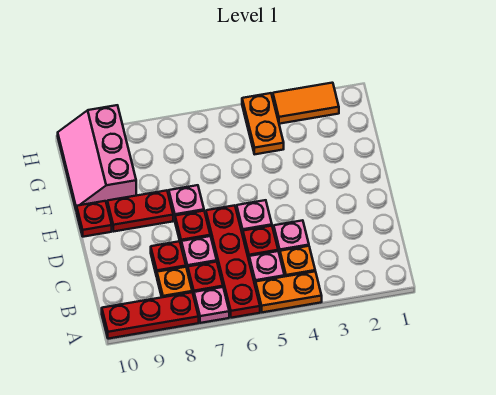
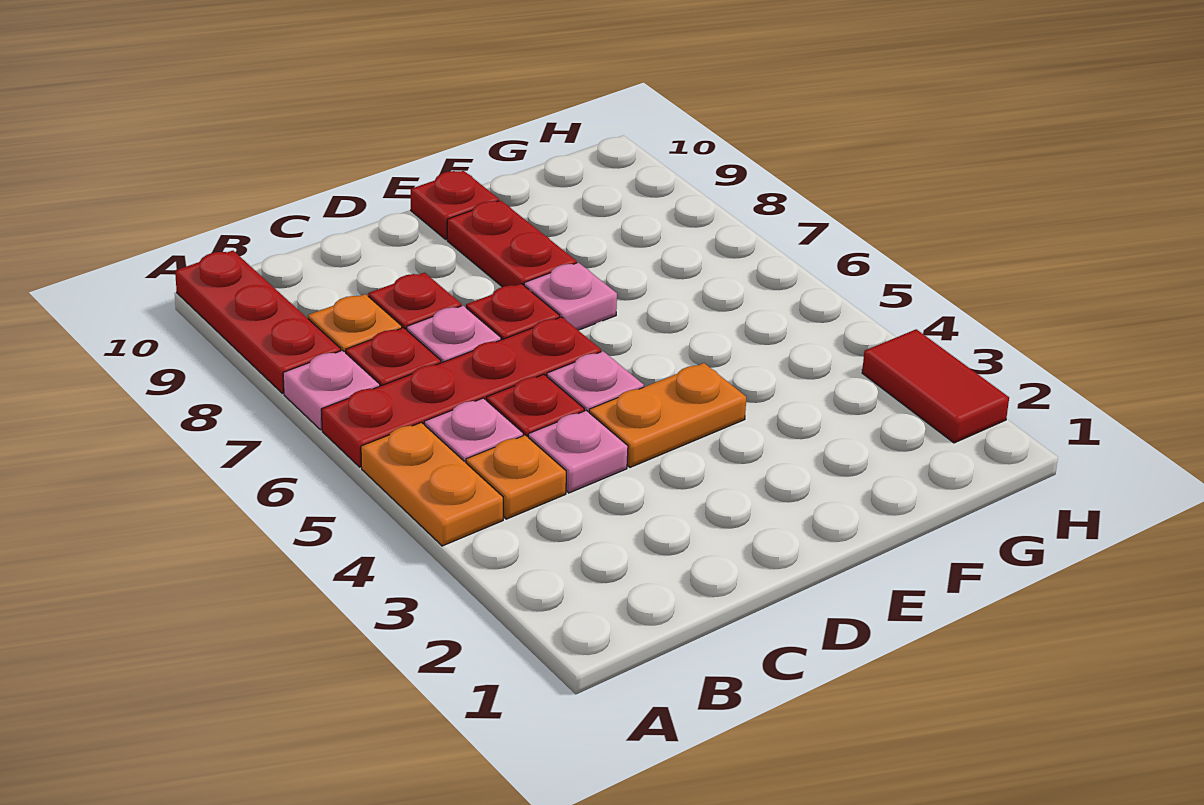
pink 2x3 slope [58,105,136,211] -> none
orange 1x2 plate [242,93,284,154] -> orange 1x2 plate moved to [589,363,746,467]
orange 1x2 tile [273,83,339,124] -> red 1x2 tile [862,329,1009,443]

